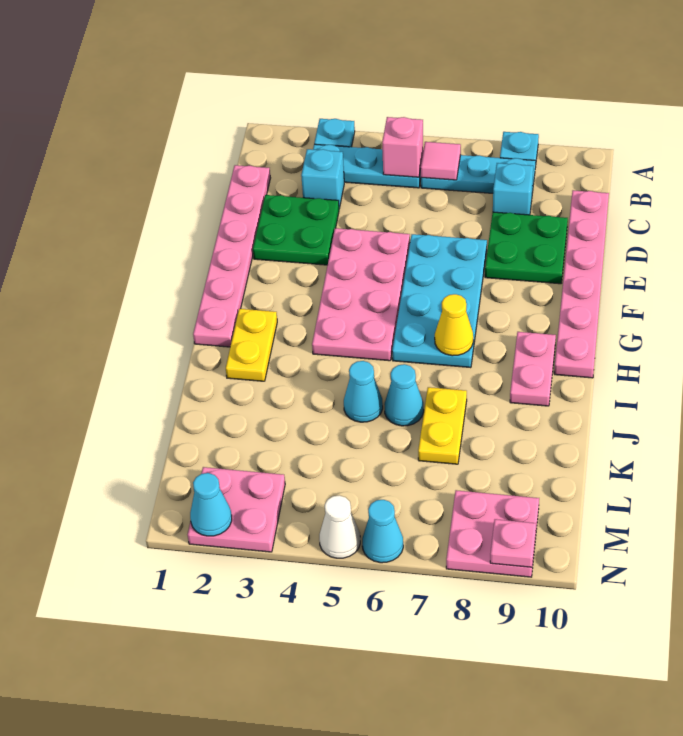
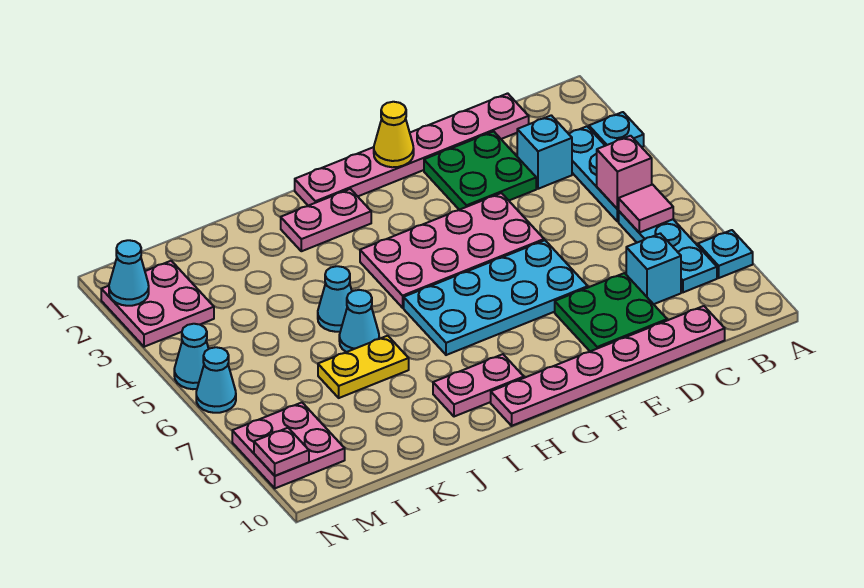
yellow 1x2 plate [226,309,277,381] -> pink 1x2 plate [281,189,371,251]
yellow 1x1 cone [435,294,473,356] -> yellow 1x1 cone moved to [374,102,414,167]
white 1x1 cone [319,495,360,558] -> cyan 1x1 cone [174,324,209,389]

